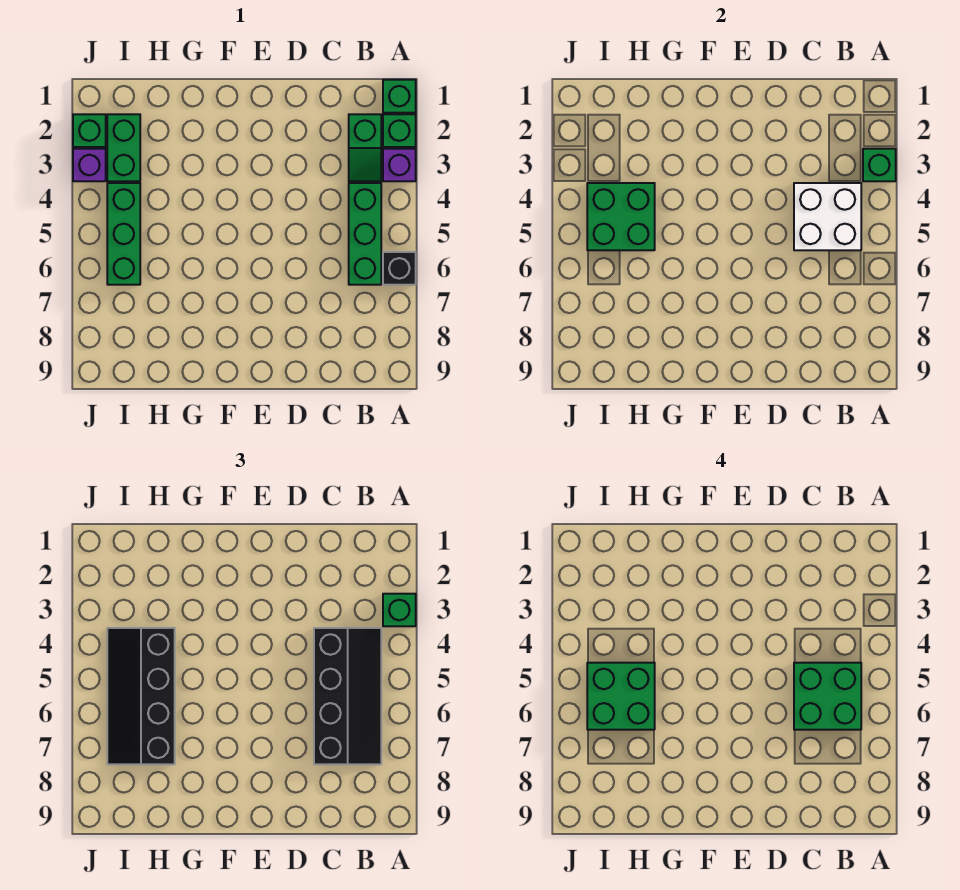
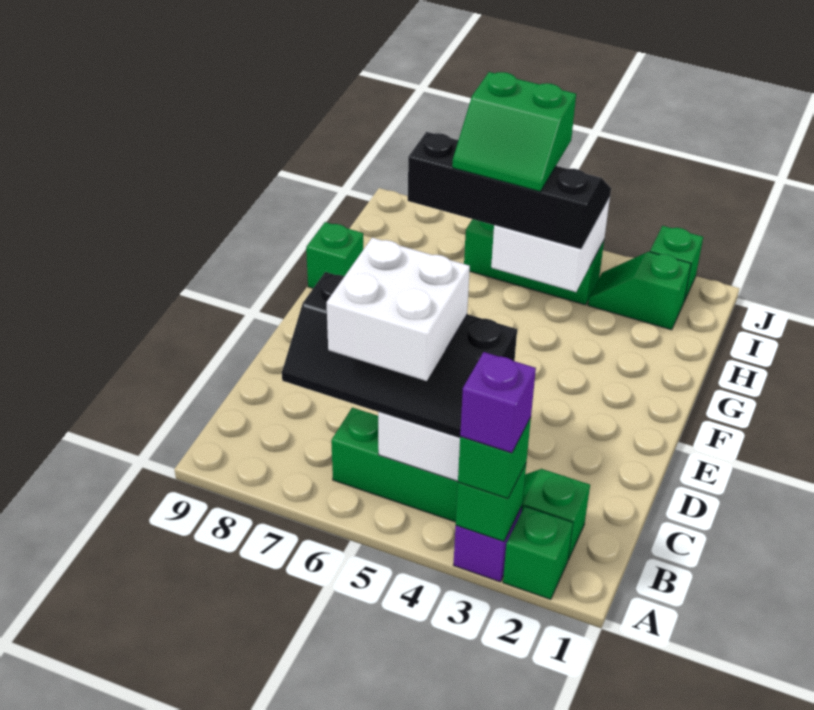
green 1x1 brick [383,80,416,113] -> green 1x1 brick moved to [306,222,363,288]
black 1x1 brick [383,252,416,285] -> none
green 2x2 brick [794,663,861,730] -> white 2x2 brick [327,238,470,381]
green 2x2 brick [587,183,655,250] -> white 2x2 brick [491,198,610,292]
green 2x2 brick [587,663,655,730] -> green 2x2 slope [452,72,576,191]
green 1x2 brick [107,114,140,181] -> green 1x2 slope [588,252,691,330]
purple 1x1 brick [73,149,106,181] -> purple 1x1 brick moved to [460,352,536,453]

